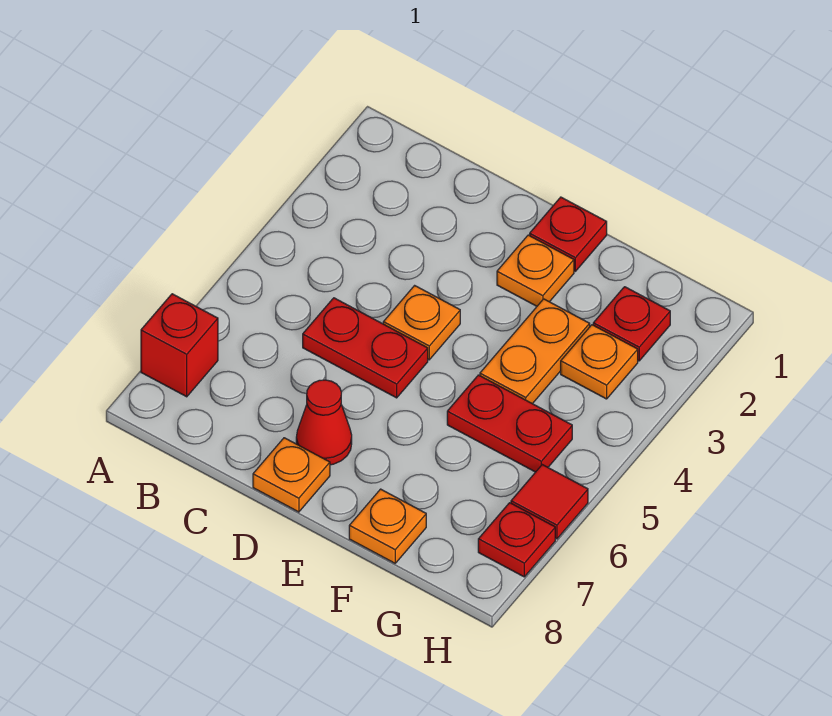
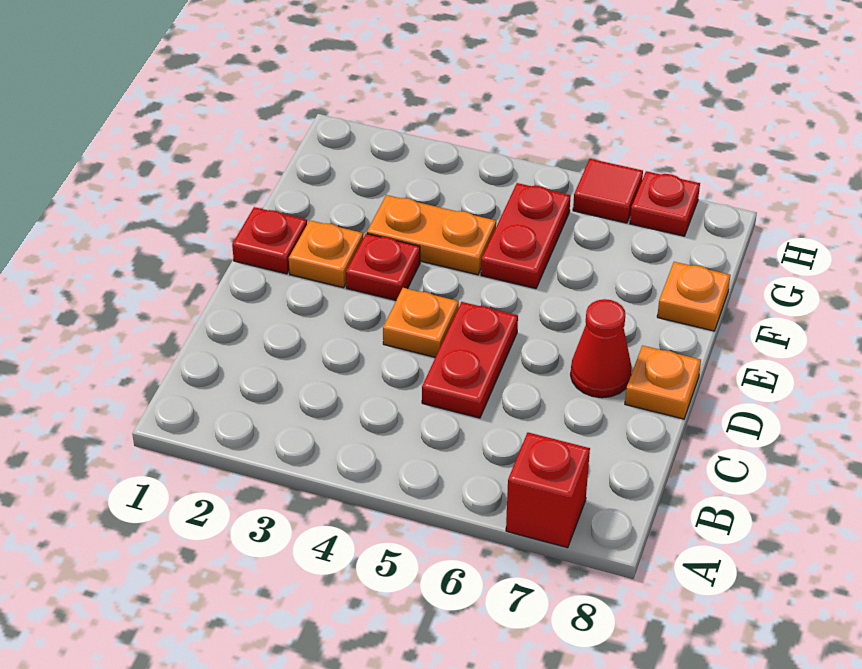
red 1x1 plate [593,287,670,361] -> red 1x1 plate moved to [346,234,420,300]
orange 1x1 plate [561,325,638,399] -> none

